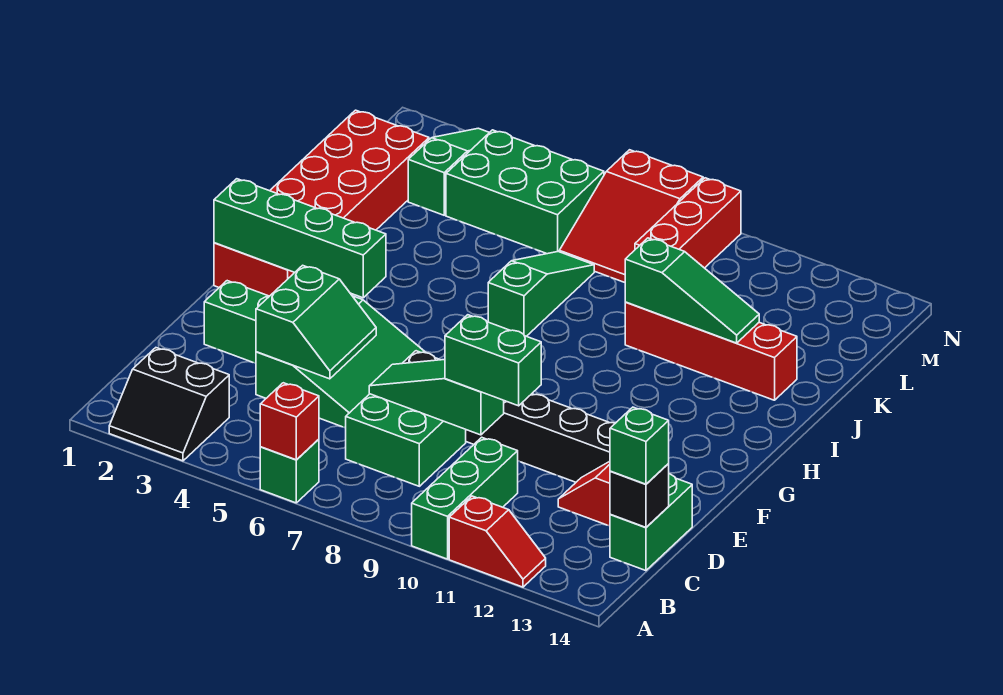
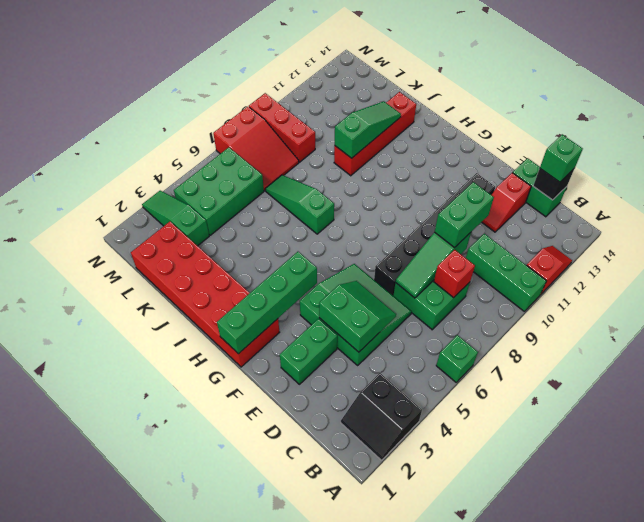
black 2x2 slope [109,348,229,461] -> black 2x2 slope turned to [341,373,422,460]
red 1x1 brick [260,383,319,460] -> red 1x1 brick moved to [434,250,475,298]

